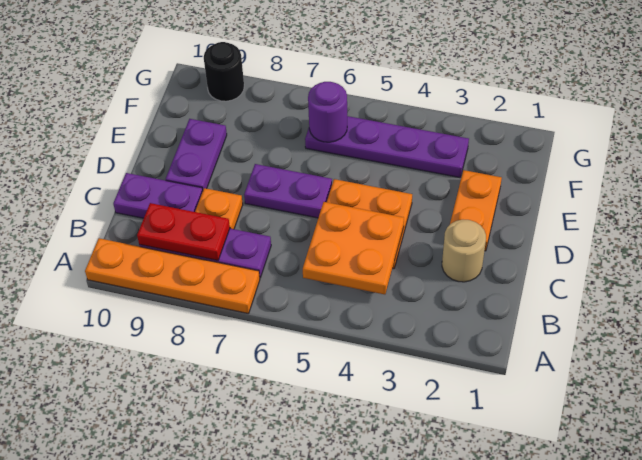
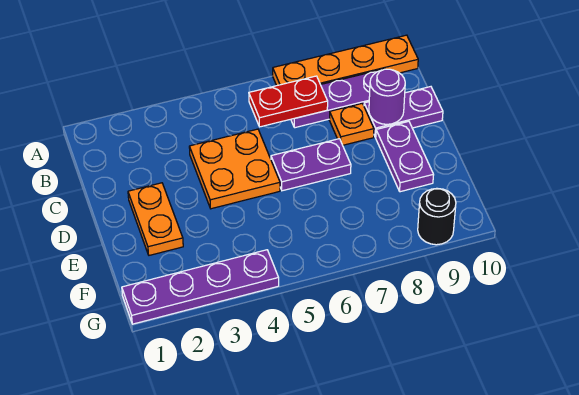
orange 2x2 plate [303,202,404,294] -> none
red 1x2 plate [137,203,230,260] -> red 1x2 plate moved to [249,76,328,127]
tan 1x1 round brick [442,220,486,282] -> none
purple 1x4 plate [305,116,469,178] -> purple 1x4 plate moved to [122,250,279,324]
purple 1x1 round brick [308,82,347,142] -> purple 1x1 round brick moved to [369,69,405,124]

